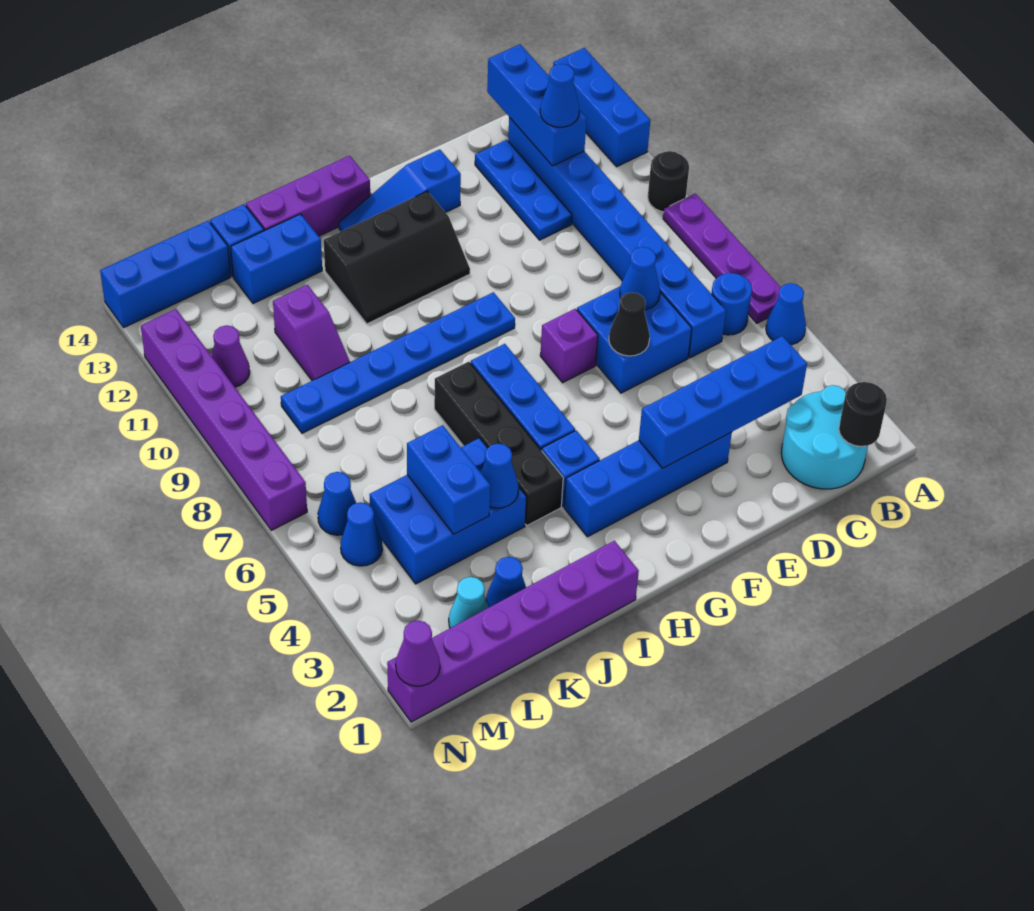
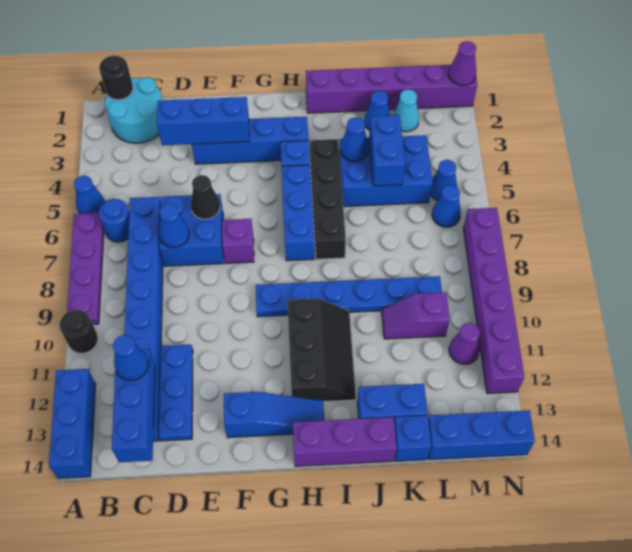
blue 1x4 brick [639,336,807,468] -> blue 1x3 brick [157,97,249,145]
black 2x3 slope [324,191,470,324] -> black 2x3 slope turned to [287,298,356,402]
purple 1x2 slope [273,285,350,381] -> purple 1x2 slope turned to [382,292,450,339]

